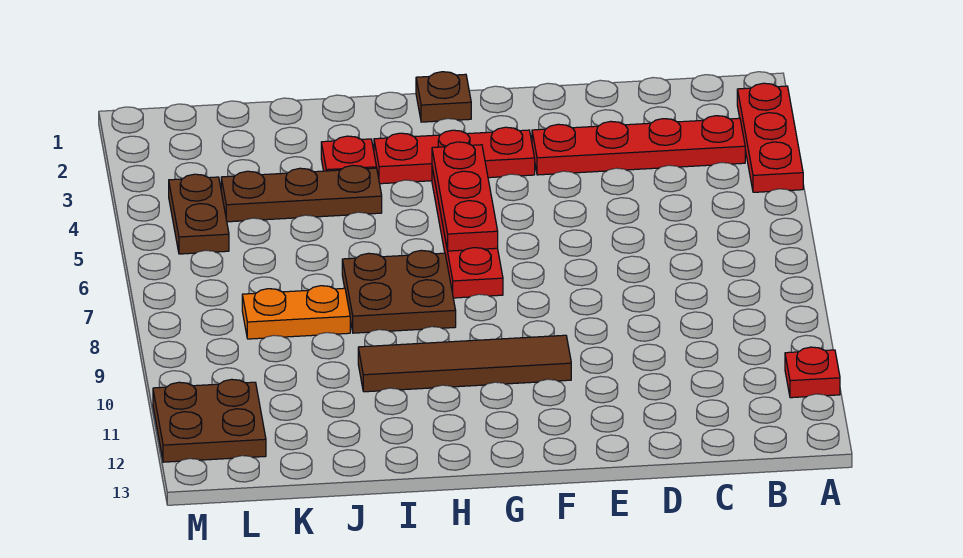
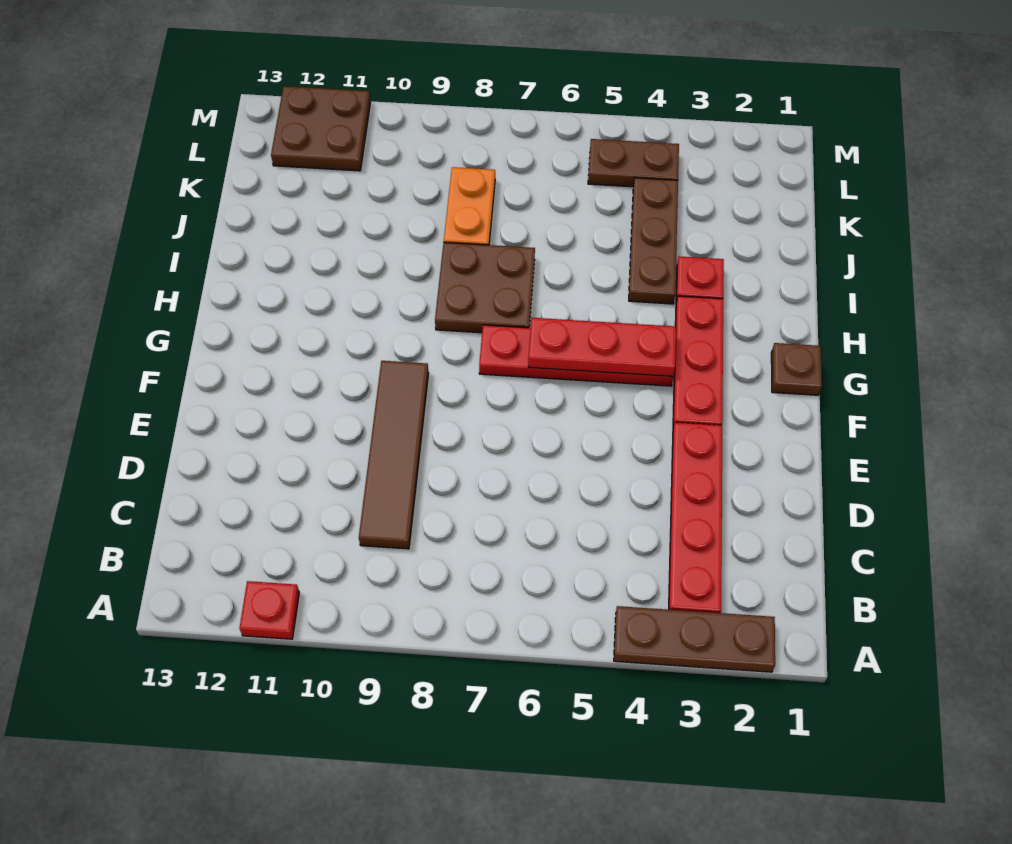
red 1x3 plate [737,83,803,192] -> brown 1x3 plate [614,606,775,672]
brown 1x4 tile [358,335,571,392] -> brown 1x4 tile moved to [359,361,429,549]

